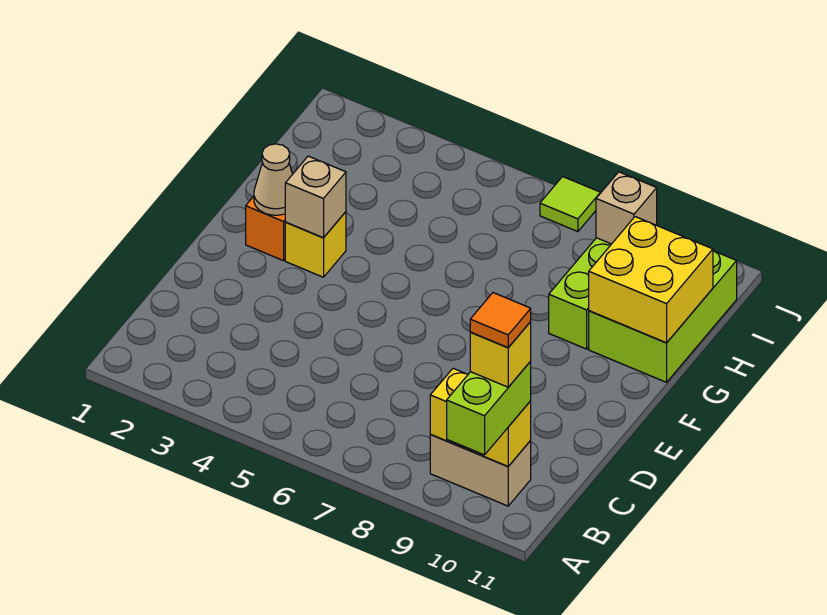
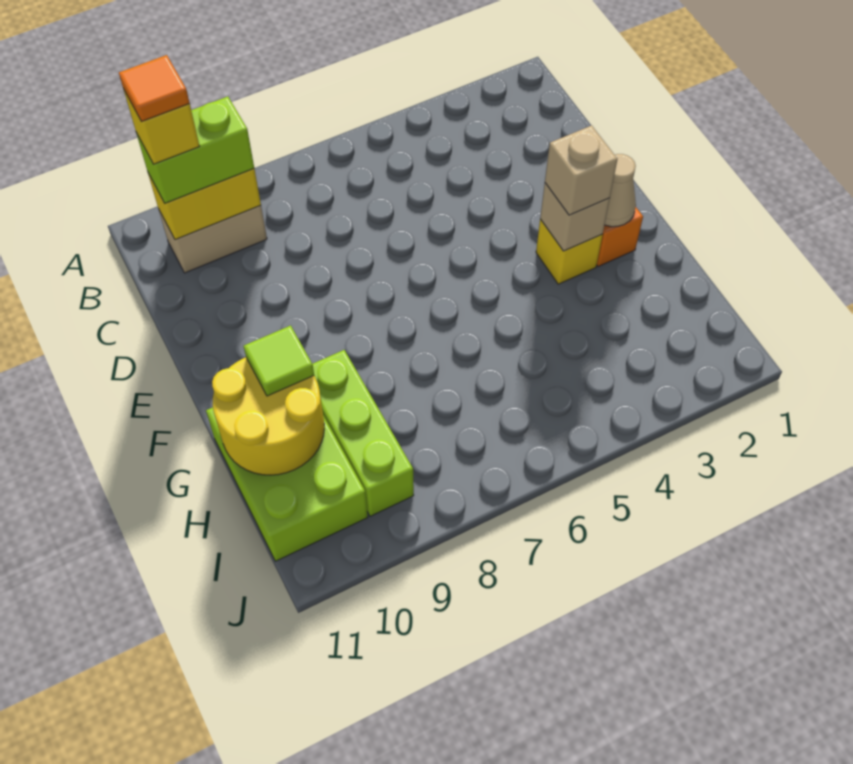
lime 1x2 brick [447,362,531,455] -> lime 1x2 brick turned to [136,97,254,203]
yellow 2x2 brick [589,217,713,343] -> yellow 2x2 round brick [212,357,324,475]
tan 1x1 brick [596,172,657,244] -> tan 1x1 brick moved to [545,125,617,215]
lime 1x1 tile [540,177,600,232] -> lime 1x1 tile moved to [244,325,314,396]

